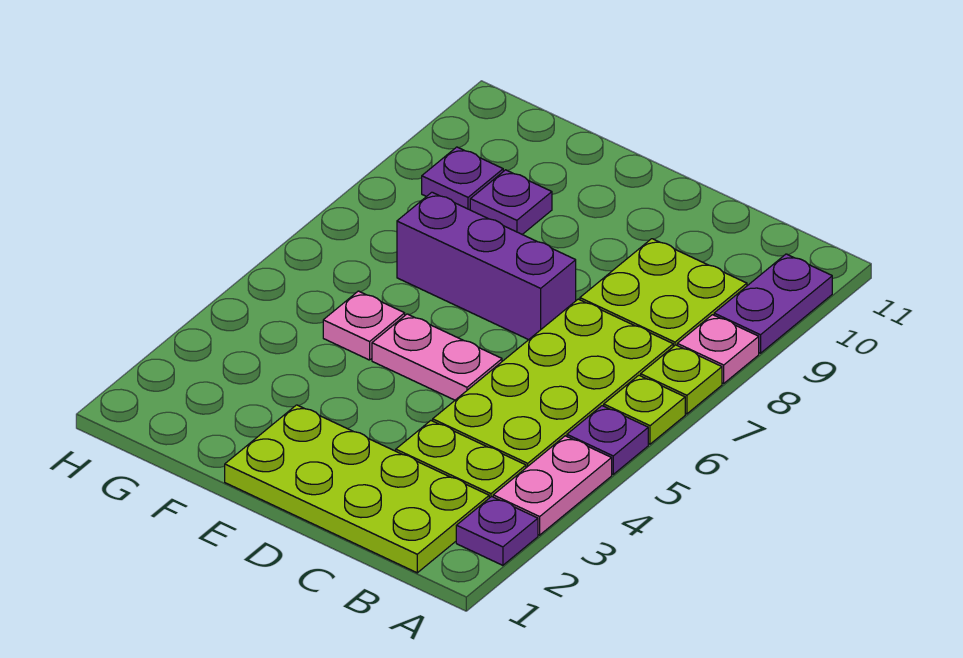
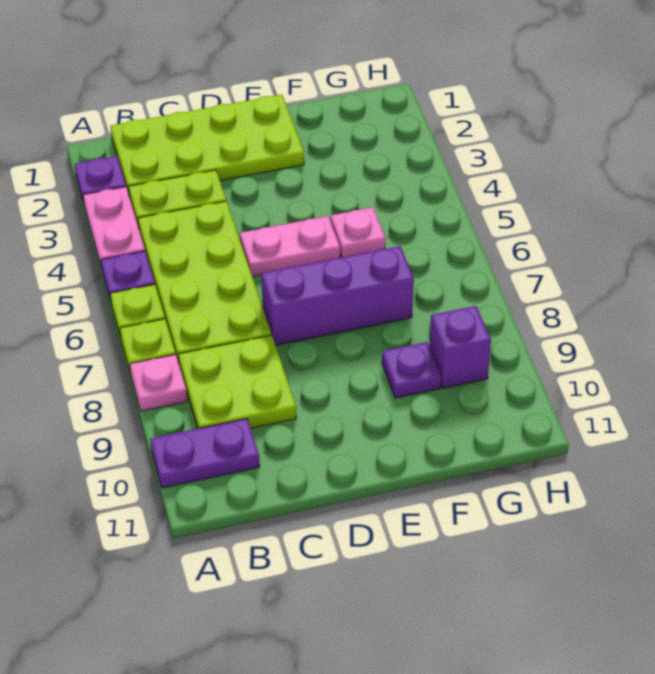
purple 1x2 plate [714,254,832,353] -> purple 1x2 plate turned to [150,419,260,488]
purple 1x1 plate [422,147,503,210] -> purple 1x1 brick [429,306,491,388]

